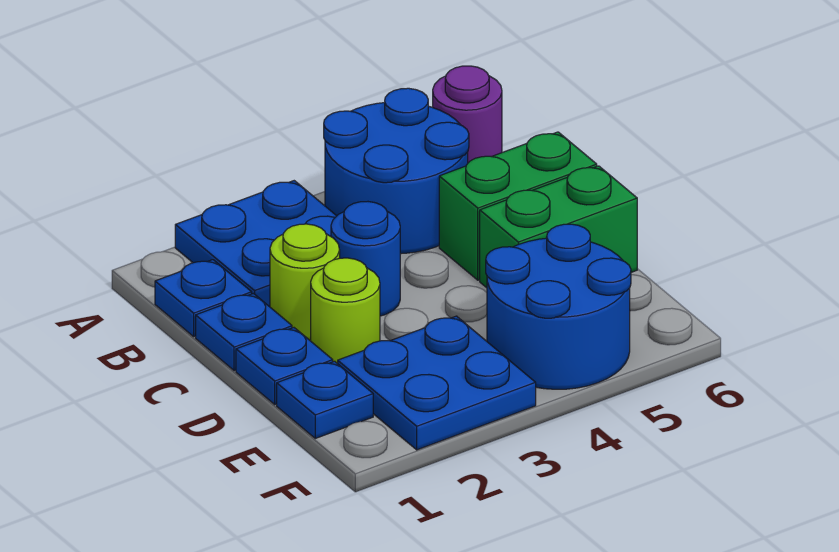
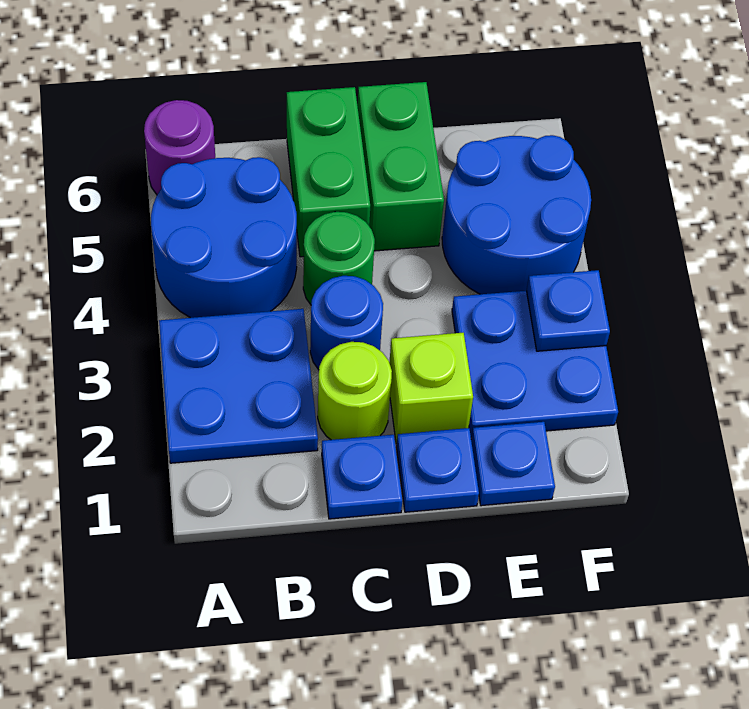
blue 1x1 plate [155,260,252,337] -> blue 1x1 plate moved to [526,270,610,351]
none -> green 1x1 round brick [303,212,375,304]
lime 1x1 round brick [311,258,380,364] -> lime 1x1 brick [389,333,473,444]

